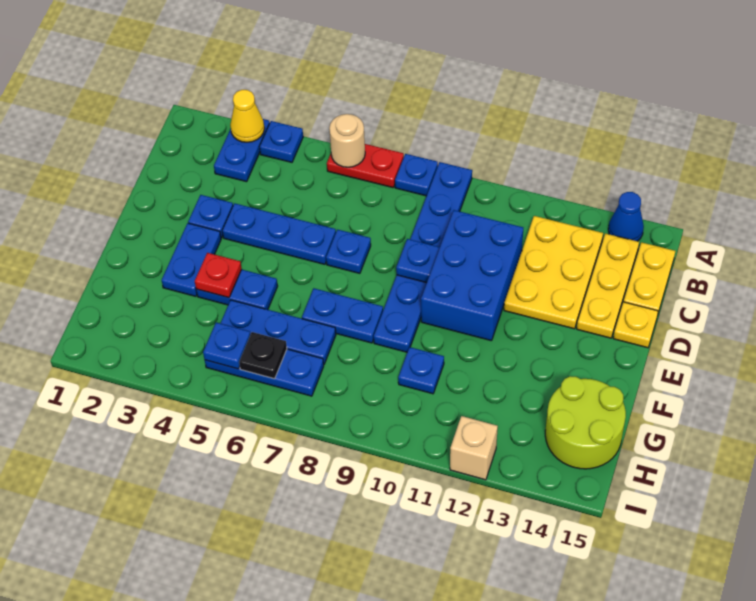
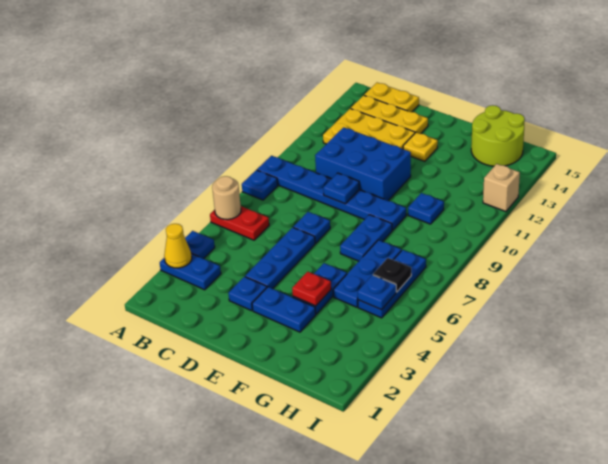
red 1x2 plate [327,144,404,188] -> red 1x2 plate turned to [210,206,269,240]
blue 1x1 cone [608,192,644,241] -> none
yellow 1x1 plate [613,302,658,348] -> yellow 1x1 plate moved to [403,132,438,161]

